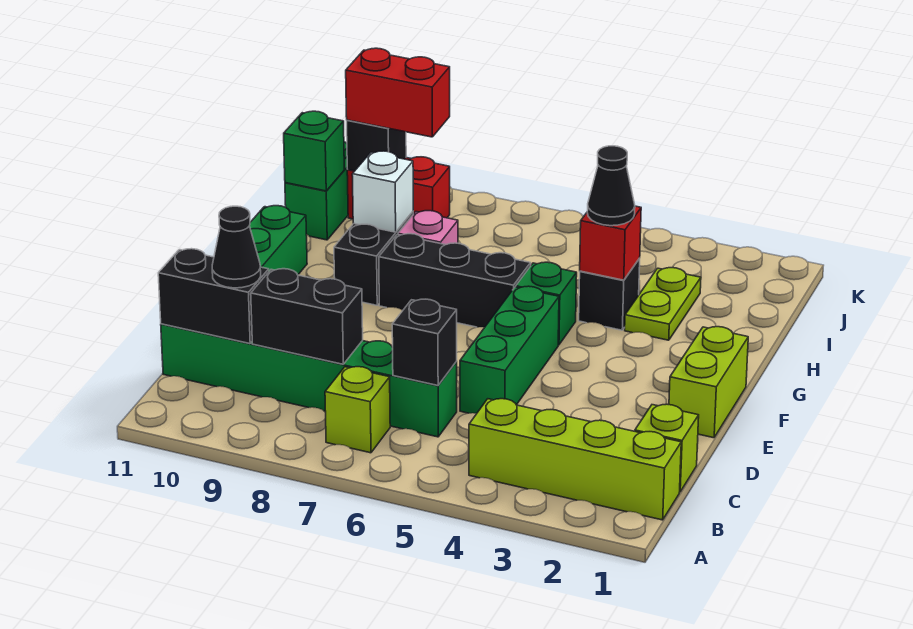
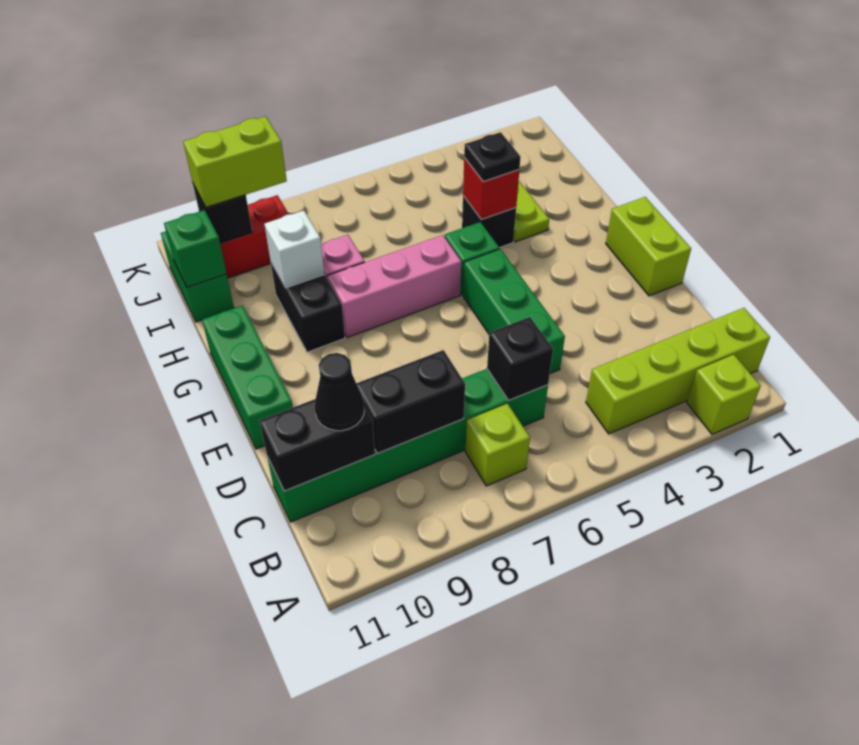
lime 1x1 brick [635,404,699,492] -> lime 1x1 brick moved to [687,355,761,434]
black 1x3 brick [379,234,531,327] -> pink 1x3 brick [327,235,461,337]
black 1x1 cone [587,146,635,226] -> black 1x1 plate [464,132,520,181]
red 1x2 brick [346,48,450,137] -> lime 1x2 brick [183,116,287,207]

